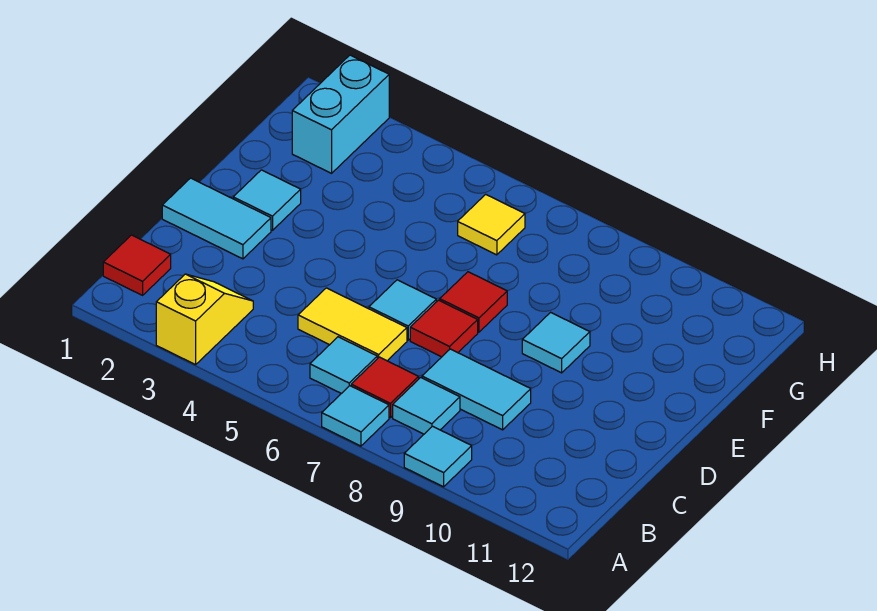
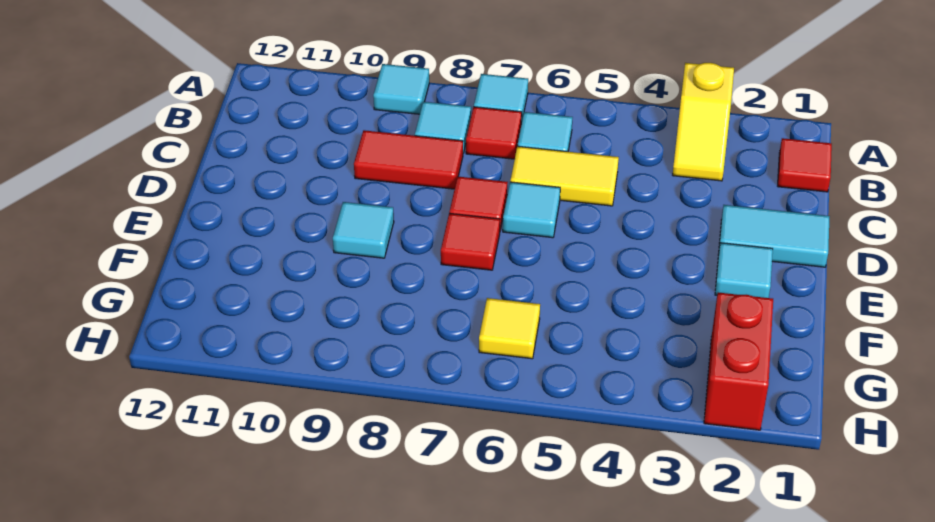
cyan 1x2 tile [422,349,531,430] -> red 1x2 tile [354,130,463,189]
cyan 1x2 brick [292,55,389,173] -> red 1x2 brick [704,292,773,430]

